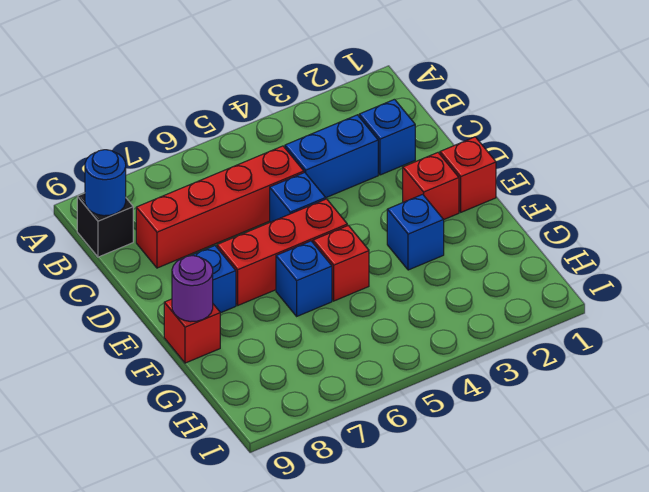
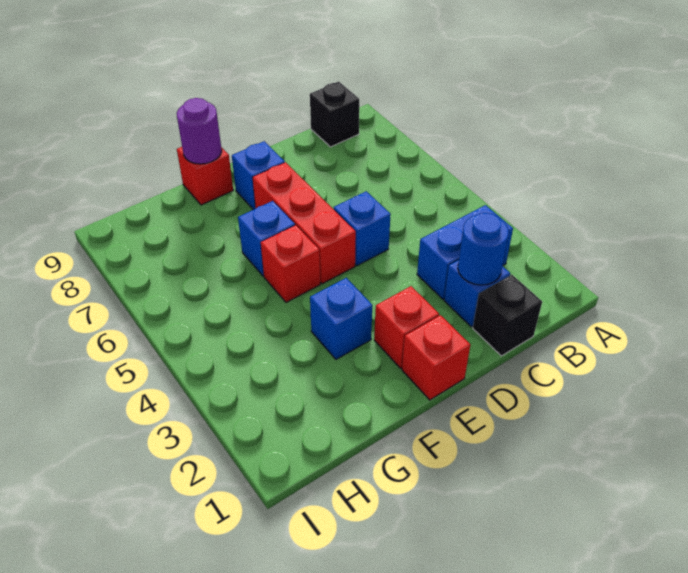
blue 1x1 round brick [85,150,126,216] -> blue 1x1 round brick moved to [458,213,509,285]
none -> black 1x1 brick [473,275,542,356]
blue 1x2 brick [285,115,378,198] -> blue 1x2 brick turned to [417,205,513,299]
red 1x4 brick [136,146,304,268] -> none

